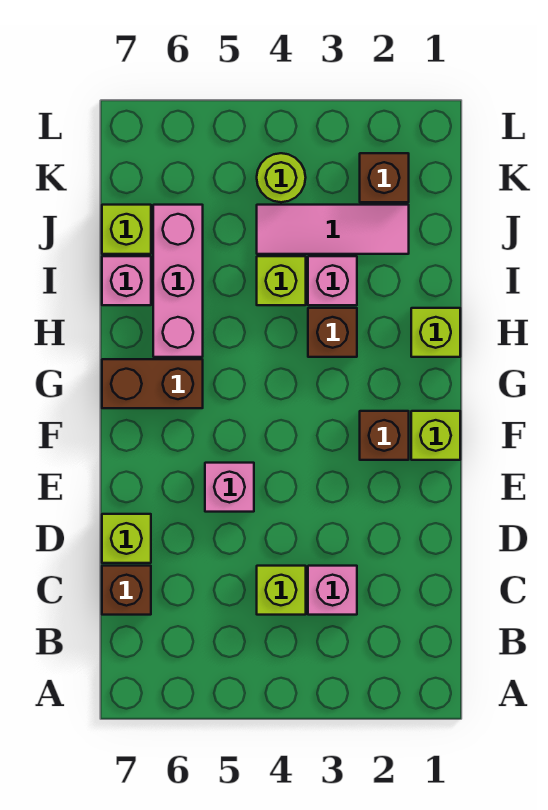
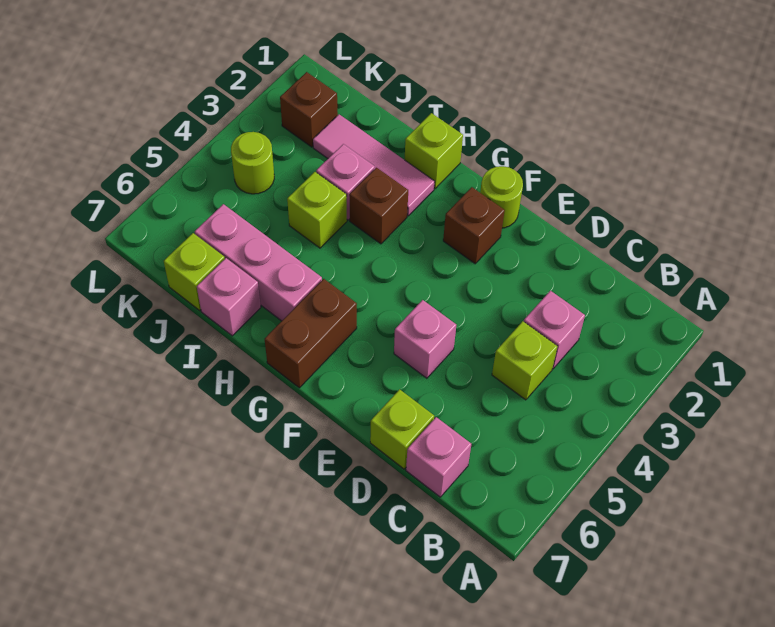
brown 1x1 brick [102,566,151,615] -> pink 1x1 brick [406,417,471,497]
lime 1x1 brick [411,411,460,460] -> lime 1x1 round brick [480,166,523,228]
pink 1x3 tile [257,205,409,254] -> pink 1x3 tile turned to [313,114,435,216]

